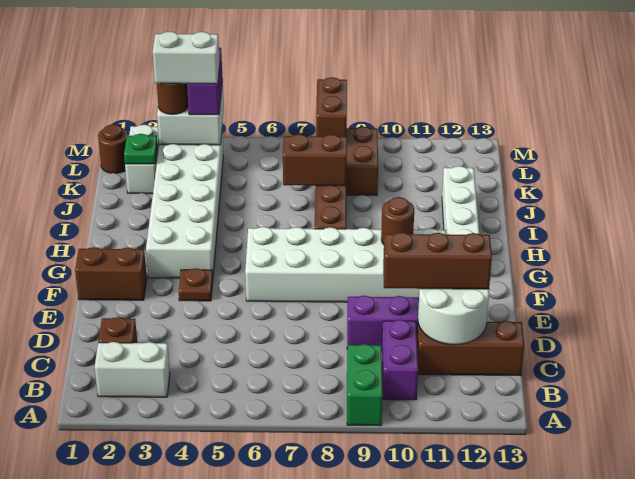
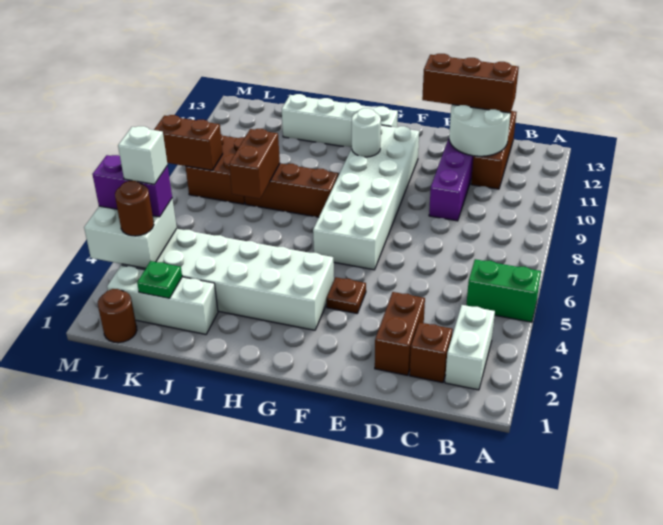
green 1x2 brick [347,344,382,426] -> green 1x2 brick moved to [466,259,541,322]
purple 1x2 brick [382,320,418,400] -> none
brown 1x3 brick [383,232,492,289] -> brown 1x3 brick turned to [422,54,519,113]
brown 1x2 brick [75,247,147,300] -> brown 1x2 brick moved to [375,292,425,375]
brown 1x1 round brick [381,197,414,245] -> white 1x1 round brick [352,108,381,157]
white 1x2 brick [125,125,159,194] -> white 1x3 brick [107,265,218,334]
white 1x2 brick [153,32,220,84] -> white 1x1 brick [118,126,167,184]

